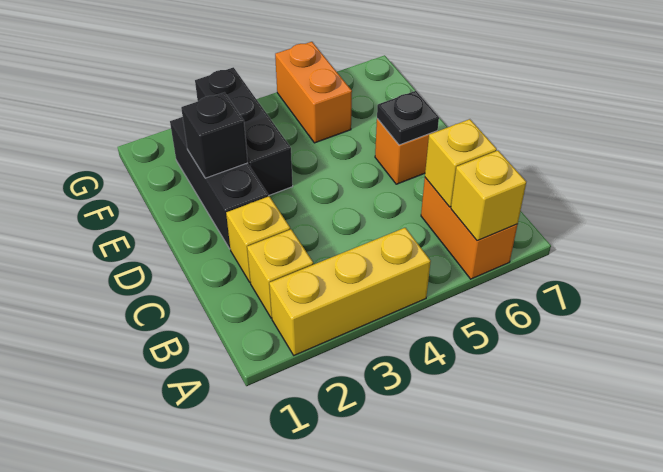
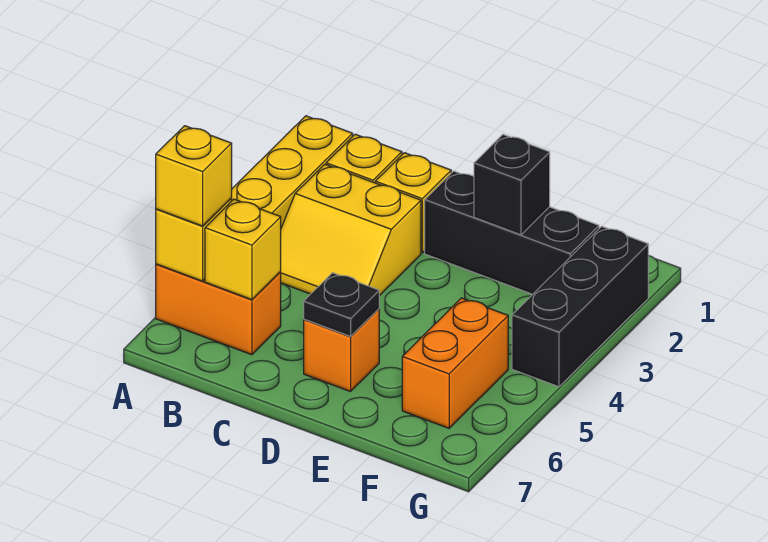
none -> yellow 1x1 brick [156,126,232,226]
none -> yellow 2x2 slope [280,164,421,296]
black 1x3 brick [195,67,293,196] -> black 1x3 brick turned to [512,226,648,387]
orange 1x2 brick [275,42,352,143] -> orange 1x2 brick turned to [402,298,508,428]

